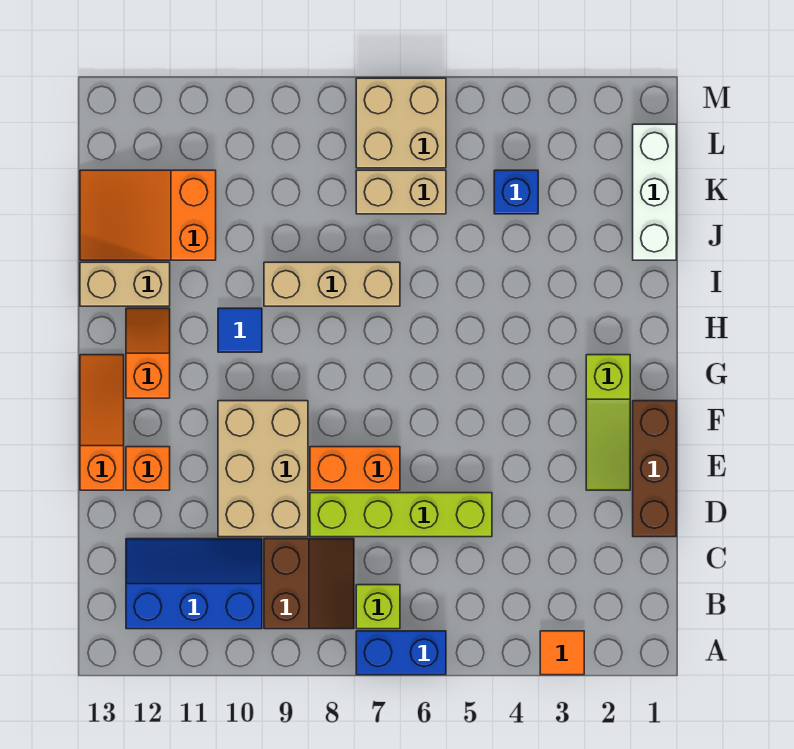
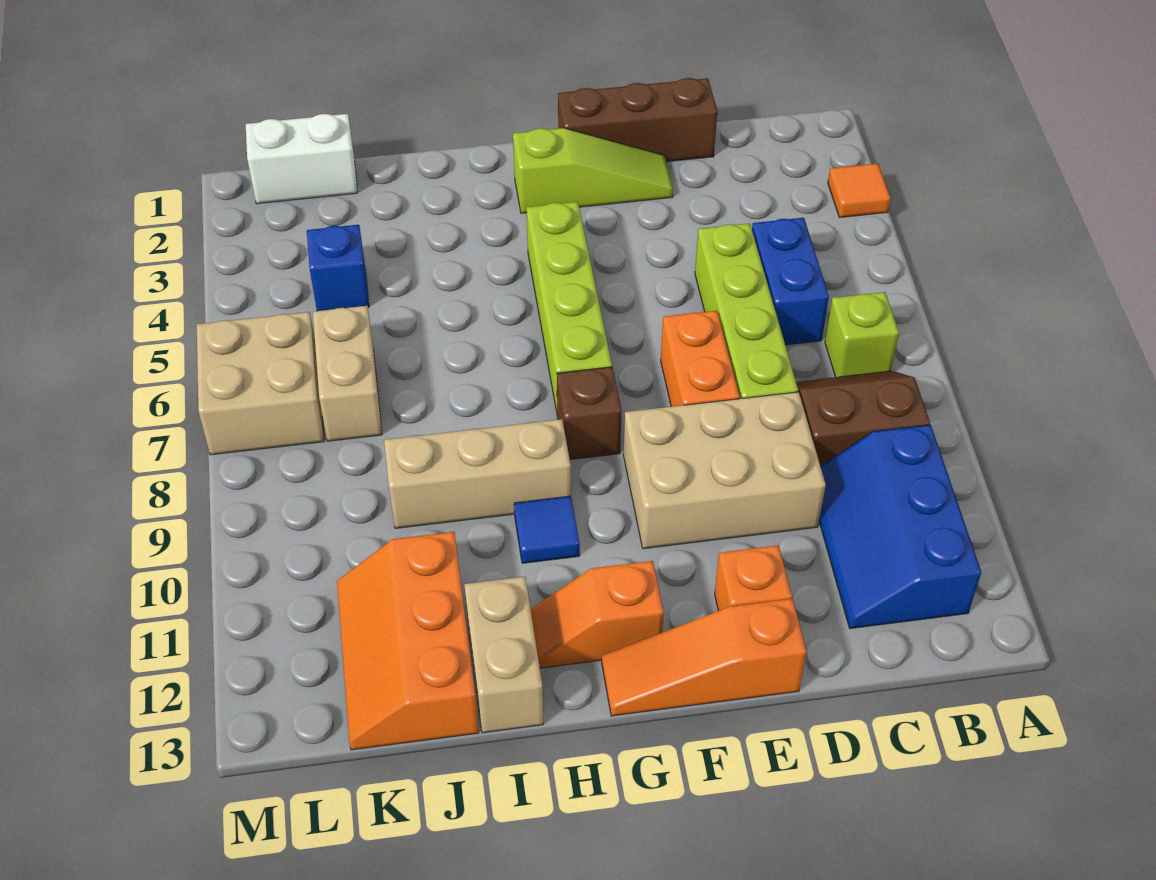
blue 1x2 brick [356,631,446,675] -> blue 1x2 brick moved to [752,218,829,345]
none -> lime 1x4 brick [526,202,612,412]
none -> brown 1x1 brick [557,367,622,459]
tan 1x3 brick [264,262,400,306] -> tan 1x3 brick turned to [384,419,571,528]
white 1x3 brick [633,124,676,260] -> white 1x2 brick [246,114,358,204]
orange 2x3 slope [80,170,216,260] -> orange 2x3 slope turned to [337,532,479,750]

